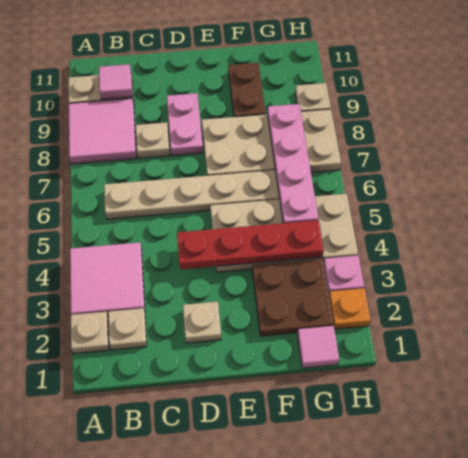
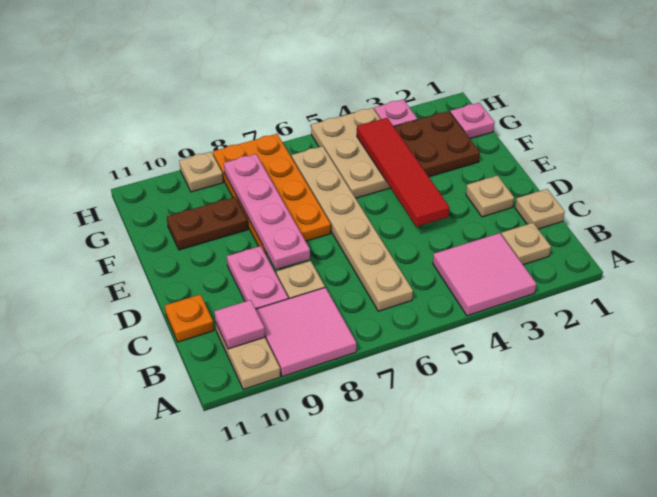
tan 1x1 plate [71,312,109,353] -> tan 1x1 plate moved to [515,189,565,229]
red 1x4 plate [177,220,324,269] -> red 1x4 tile [357,118,449,227]
pink 1x2 plate [167,93,203,156] -> pink 1x2 plate turned to [227,246,288,309]
tan 2x4 plate [210,194,358,272] -> tan 2x3 plate [311,108,390,198]
tan 2x4 plate [202,109,341,176] -> orange 2x4 plate [213,134,331,253]
pink 1x1 tile [297,326,339,368] -> pink 1x1 plate [450,103,495,139]
pink 1x4 plate [268,104,319,223] -> pink 1x4 plate turned to [224,154,310,269]
orange 1x1 plate [329,288,371,329] -> orange 1x1 plate moved to [165,294,214,342]

